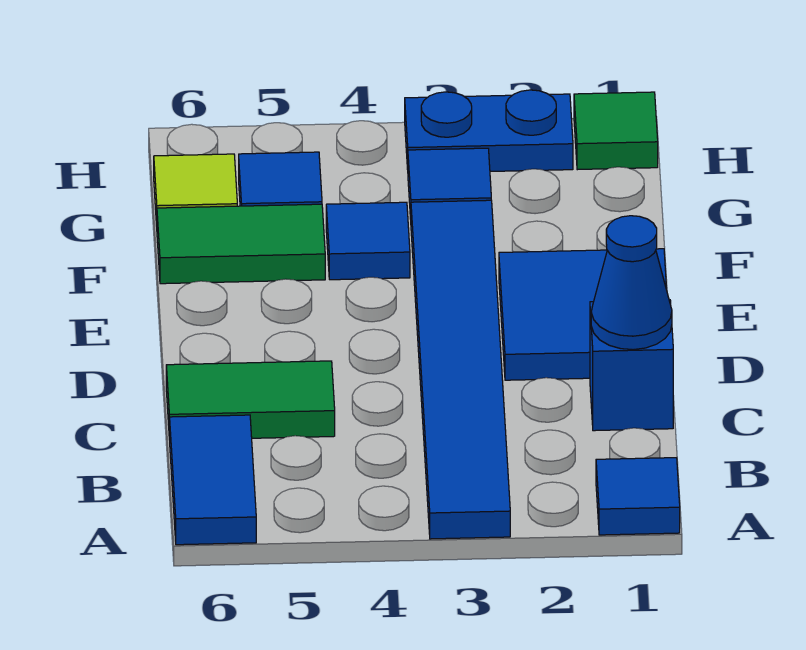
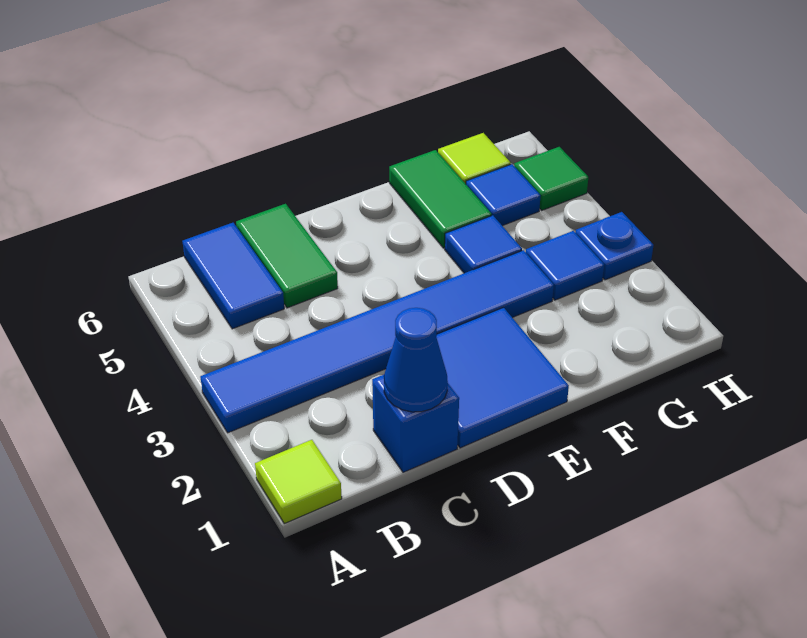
blue 1x1 tile [596,458,680,535] -> lime 1x1 tile [255,440,342,524]
blue 1x2 tile [170,415,256,545] -> blue 1x2 tile turned to [182,223,284,329]
green 1x1 tile [574,92,658,170] -> green 1x1 tile moved to [514,147,588,210]
blue 1x2 plate [405,90,573,172] -> blue 1x1 plate [575,212,654,280]

